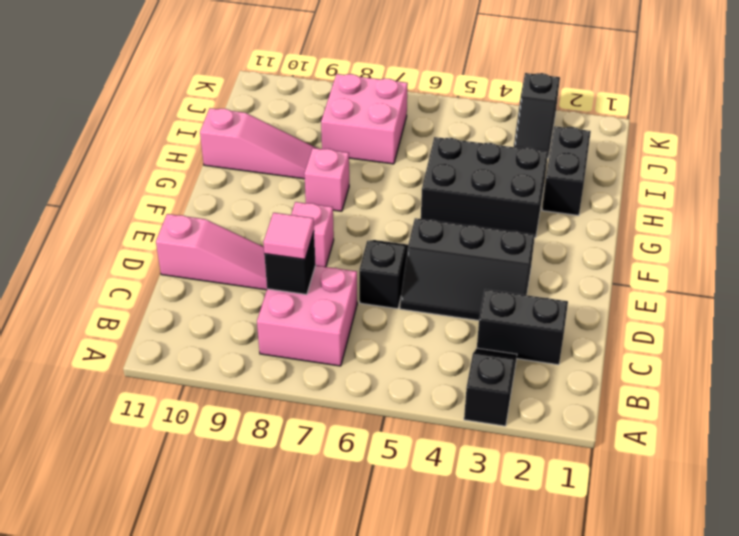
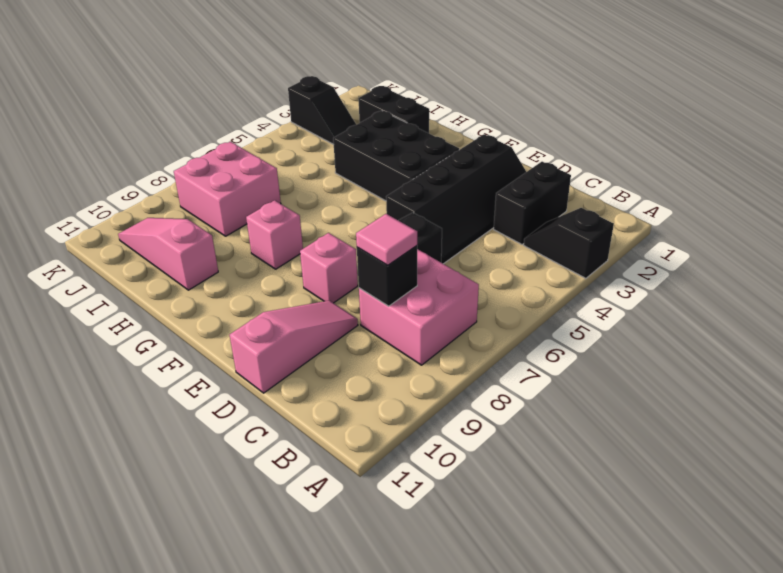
black 2x3 slope [400,218,535,320] -> black 2x4 slope [386,134,526,264]
black 2x3 brick [421,137,548,238] -> black 2x3 brick turned to [333,111,459,201]
pink 1x3 slope [200,108,318,179] -> pink 1x3 slope turned to [118,218,218,290]

